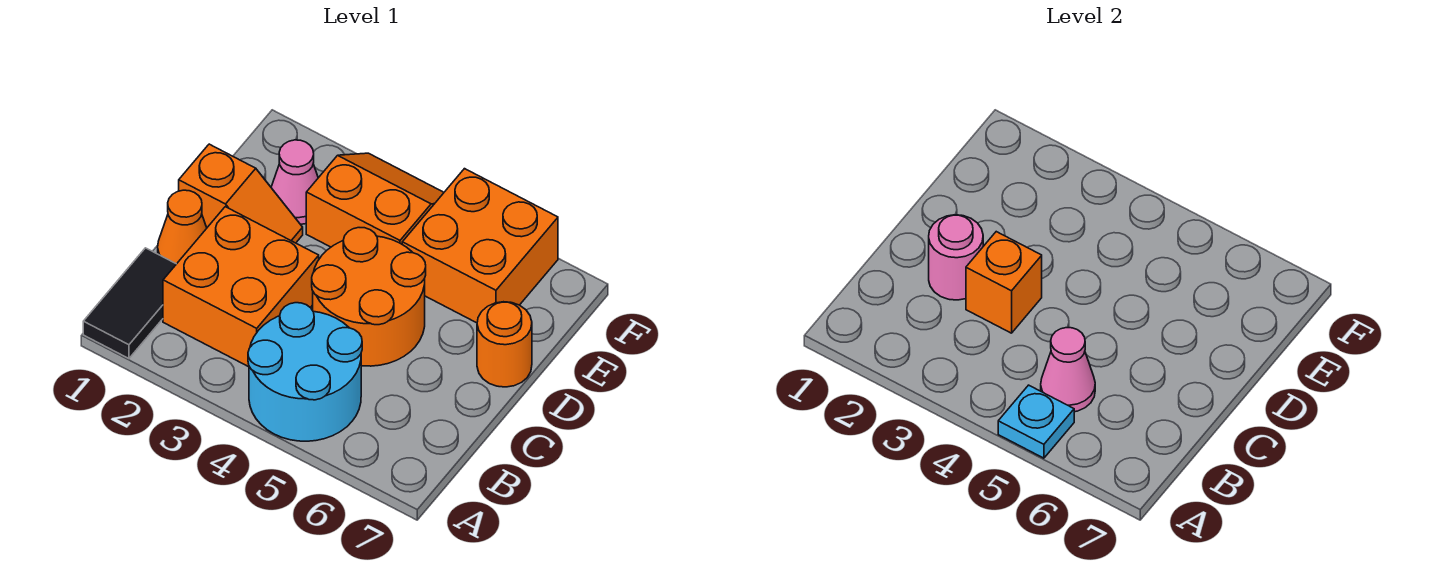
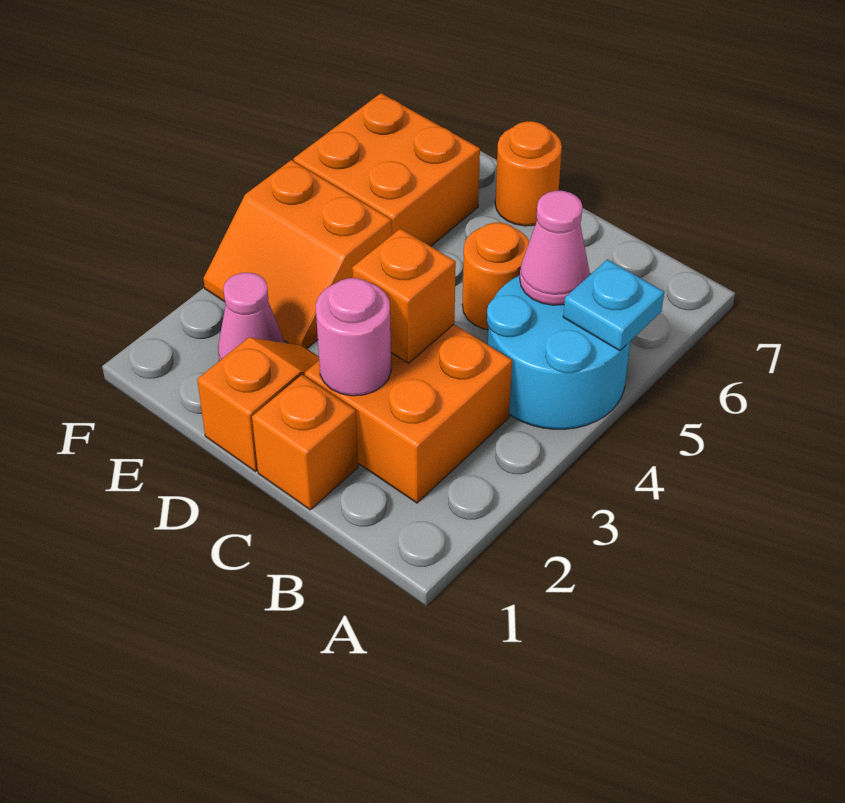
black 1x2 tile [83,248,176,358] -> none
orange 1x1 cone [158,190,207,264] -> orange 1x1 brick [252,375,358,510]
orange 2x2 round brick [312,228,426,366] -> orange 1x1 round brick [462,223,529,330]
orange 2x2 slope [306,153,444,247] -> orange 2x2 slope turned to [203,160,392,349]

